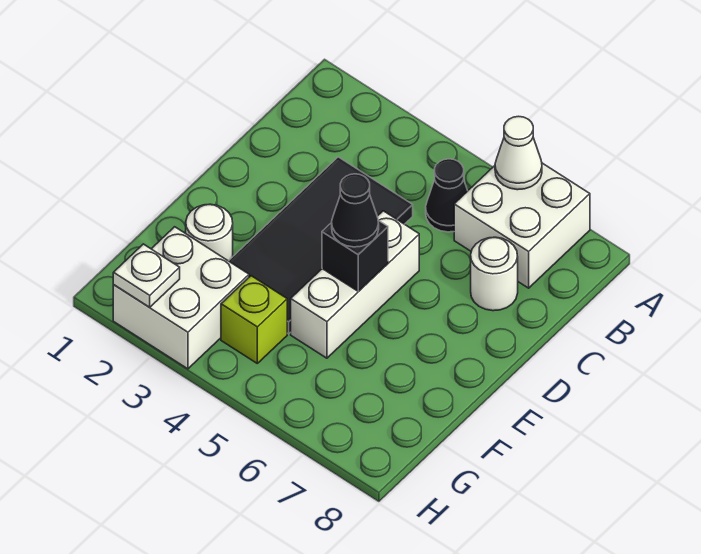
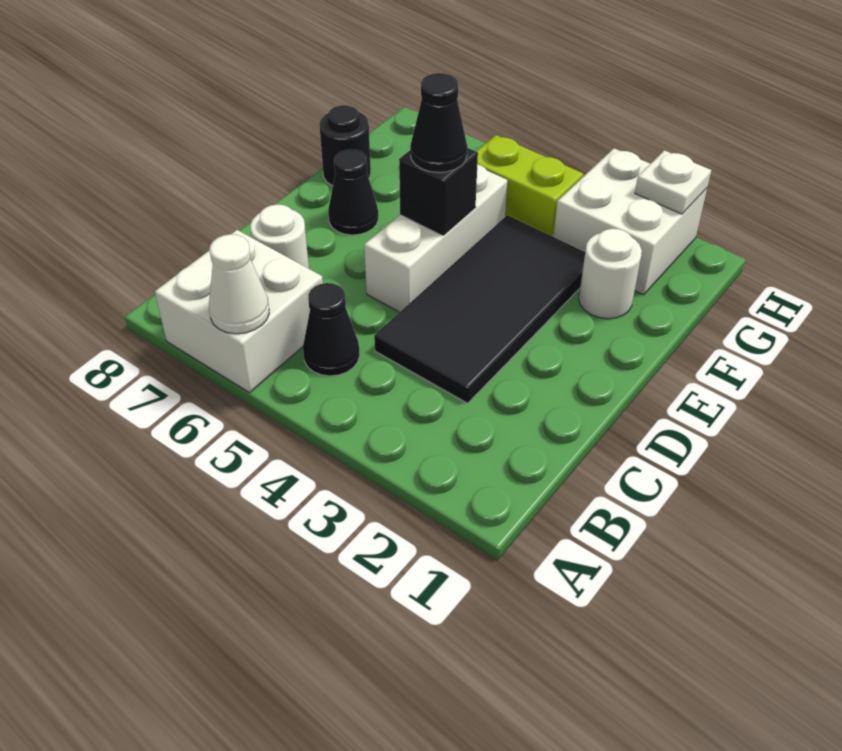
none -> black 1x1 cone [328,149,378,235]
none -> black 1x1 round brick [319,105,371,186]
lime 1x1 brick [221,276,287,363] -> lime 1x2 brick [476,135,583,237]

